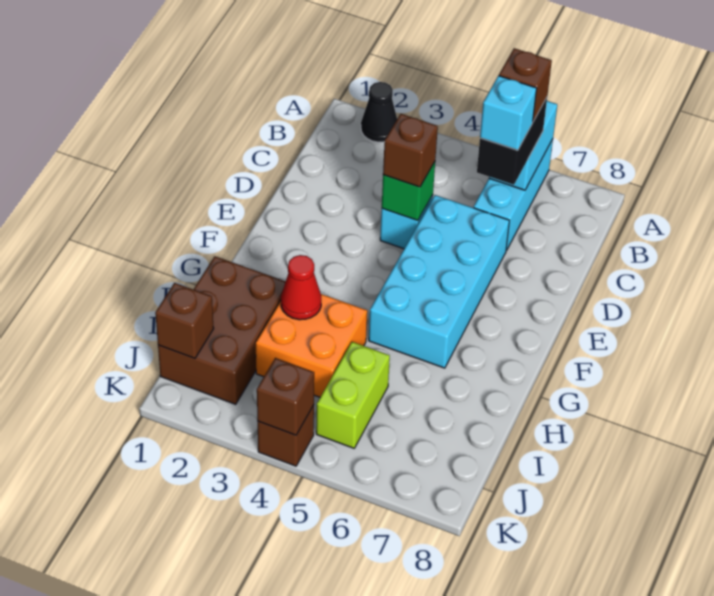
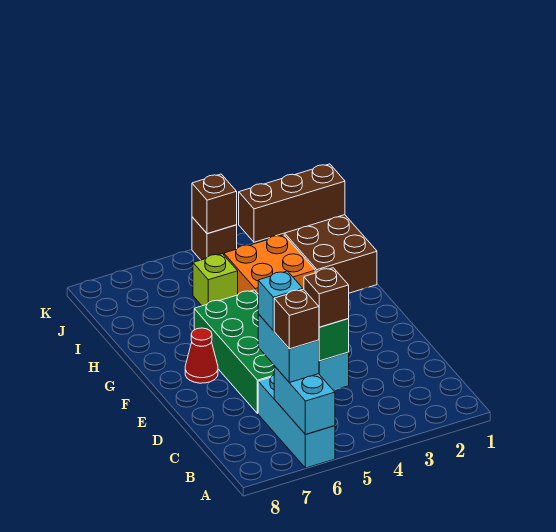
black 1x1 cone [361,82,397,142] -> none
black 1x2 brick [477,98,547,185] -> cyan 1x2 brick [258,314,319,383]
cyan 2x4 brick [369,195,509,368] -> green 2x4 brick [194,290,274,414]
red 1x1 cone [281,255,321,320] -> red 1x1 cone moved to [185,328,218,383]
lime 1x2 brick [316,342,390,448] -> lime 1x1 brick [193,254,238,306]
brown 1x1 brick [155,283,214,358] -> brown 1x3 brick [239,164,345,242]

